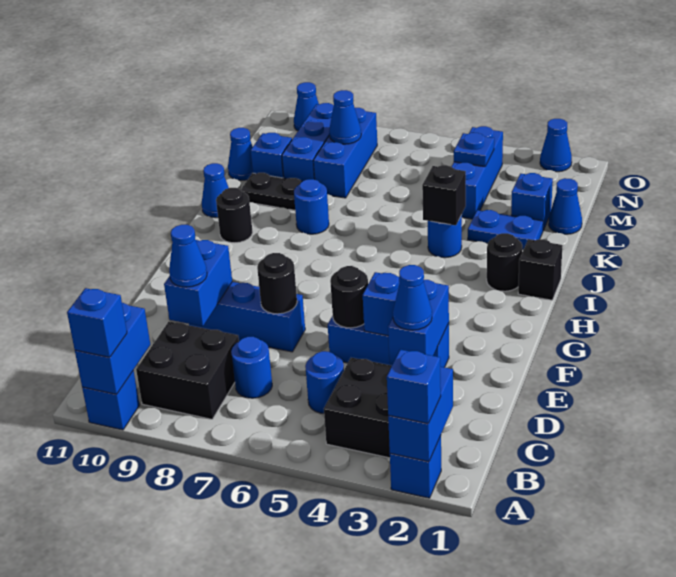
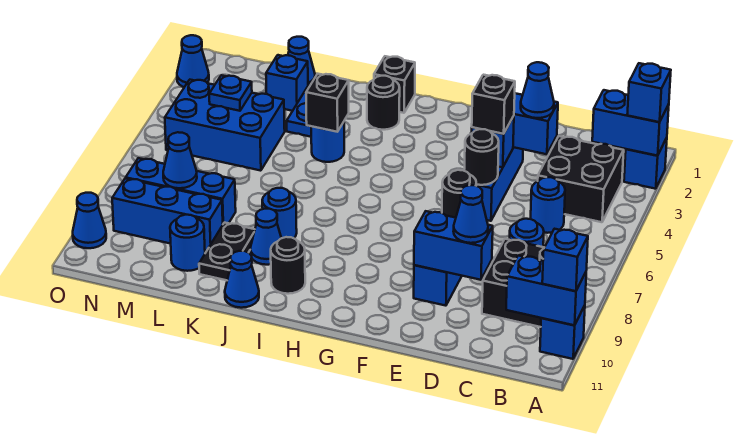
none -> black 1x1 brick [472,75,515,134]
blue 1x3 brick [451,126,503,219] -> blue 2x3 brick [165,80,285,171]
blue 1x1 brick [251,133,292,178] -> blue 1x1 round brick [170,215,205,271]
blue 1x1 cone [228,128,253,180] -> blue 1x1 cone moved to [250,209,281,265]

